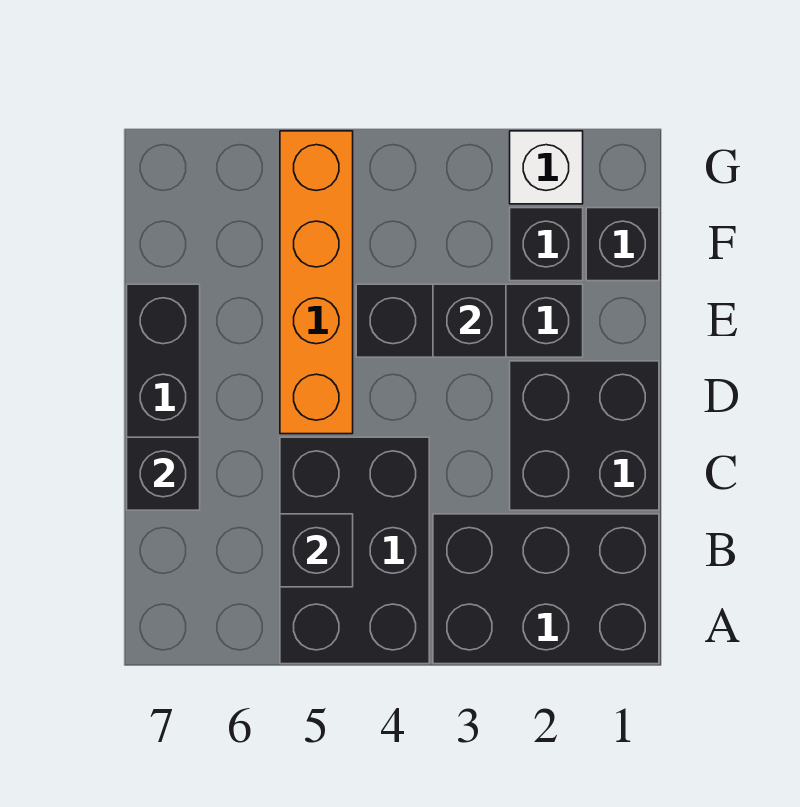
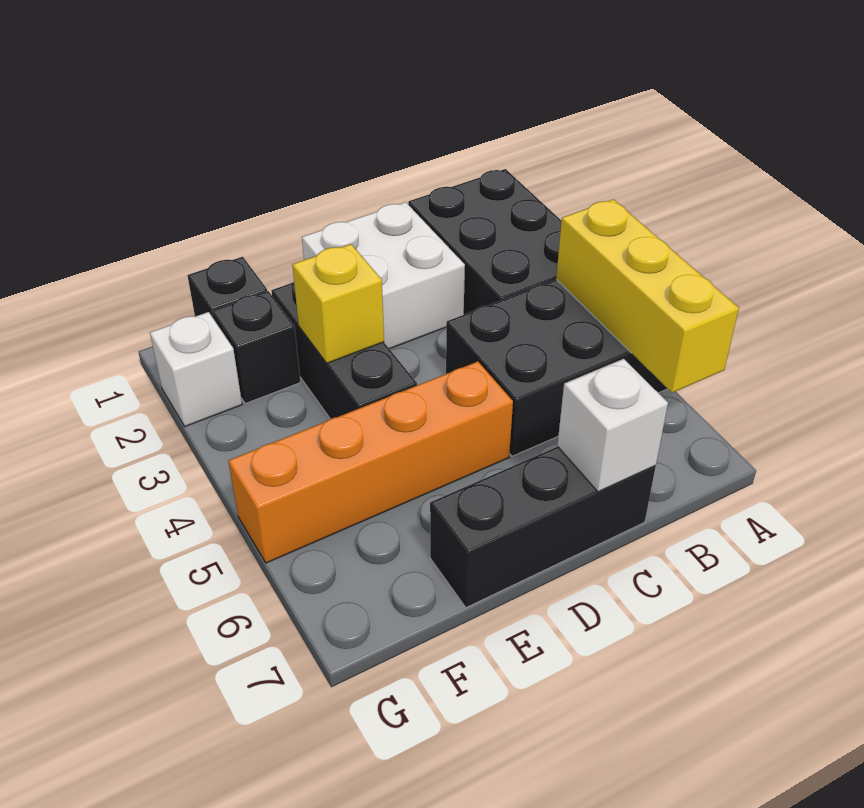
none -> yellow 1x3 brick [556,199,739,393]
black 1x1 brick [280,514,353,587] -> none
black 2x2 brick [510,361,659,510] -> white 2x2 brick [302,202,465,349]
black 1x1 brick [127,437,200,510] -> white 1x1 brick [557,359,668,492]
black 1x1 brick [433,284,506,357] -> yellow 1x1 brick [292,244,384,363]

